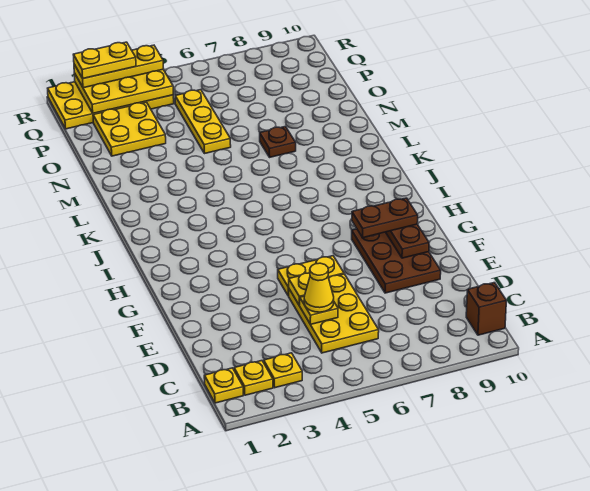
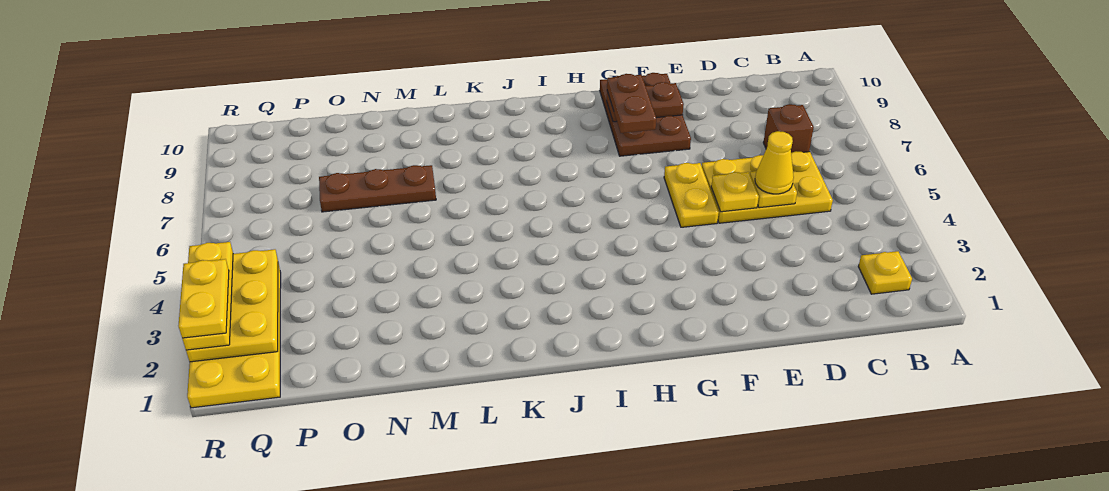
yellow 1x1 plate [204,368,243,403] -> none
yellow 1x1 plate [264,353,302,388] -> none
brown 1x1 brick [466,283,506,335] -> brown 1x1 brick moved to [763,104,814,153]
brown 2x3 plate [352,229,441,293] -> brown 2x3 plate turned to [600,73,691,156]
brown 1x1 plate [260,127,296,157] -> brown 1x3 plate [319,165,436,212]
yellow 1x3 plate [175,90,231,154] -> none
yellow 2x2 plate [93,102,166,156] -> none

